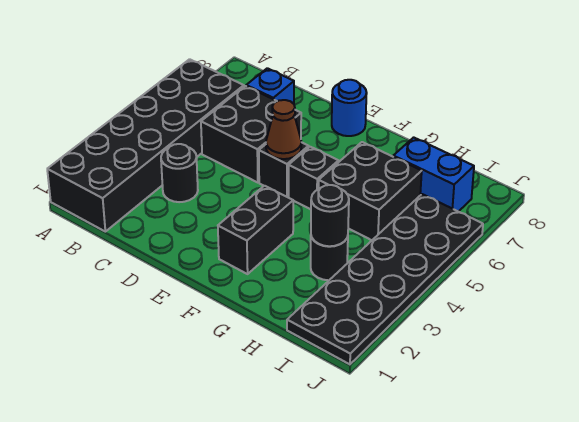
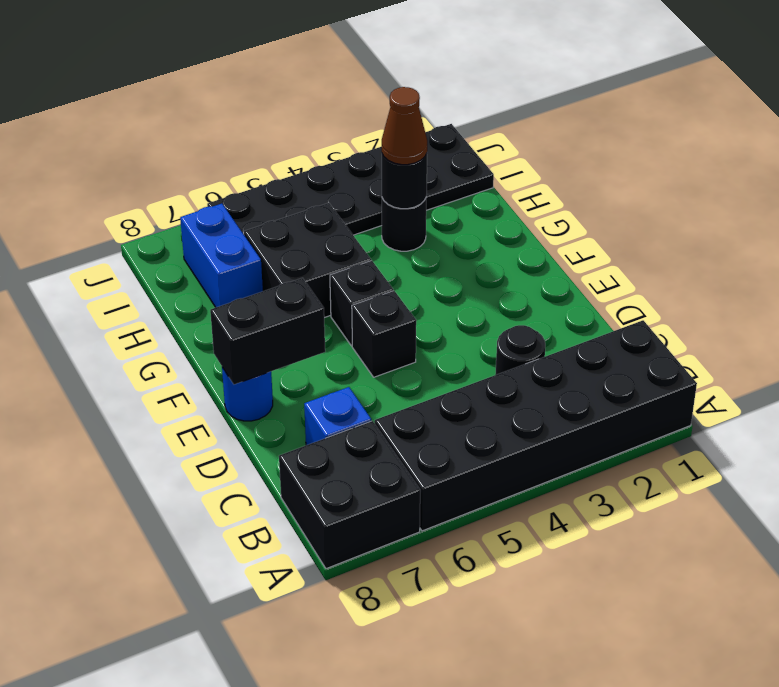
black 2x2 brick [201,86,301,183] -> black 2x2 brick moved to [279,421,420,569]
brown 1x1 cone [266,100,301,159] -> brown 1x1 cone moved to [382,87,427,165]
black 1x2 brick [218,186,293,274] -> black 1x2 brick moved to [210,278,325,384]

